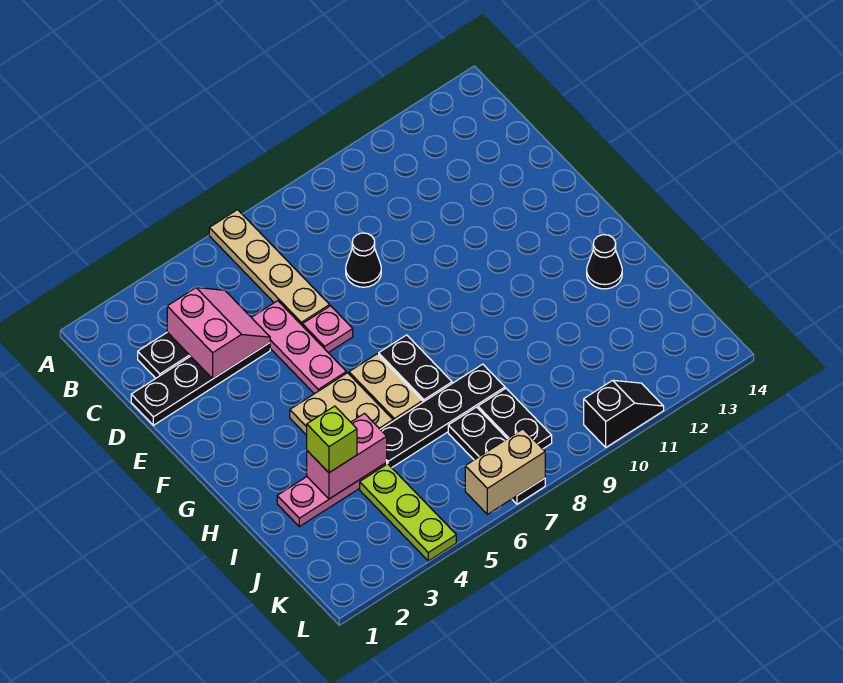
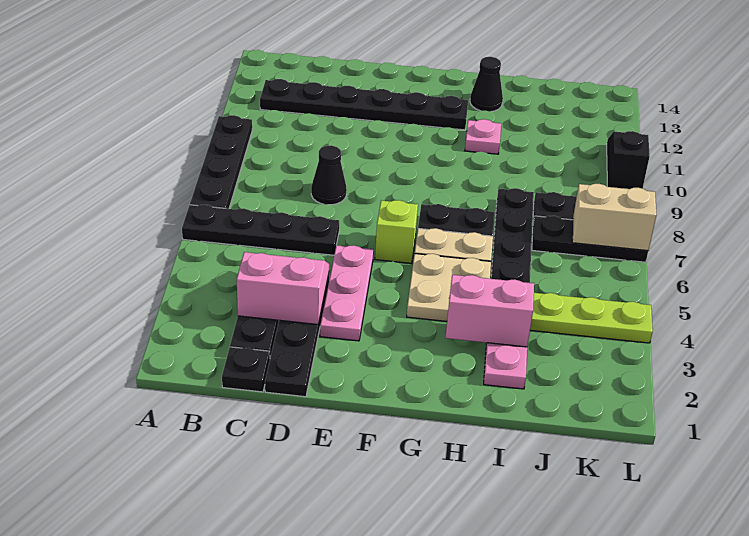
tan 1x4 plate [209,210,330,325] -> black 1x4 plate [182,205,339,255]
none -> black 1x4 plate [190,115,252,209]
none -> black 1x6 plate [260,79,468,130]
none -> black 1x1 plate [222,347,270,392]
pink 1x3 plate [251,301,346,394] -> pink 1x3 plate turned to [320,245,373,341]
pink 1x1 plate [302,306,353,353] -> pink 1x1 plate moved to [465,119,501,154]
pink 1x2 brick [307,414,387,499] -> pink 1x2 brick turned to [445,275,534,347]
lime 1x1 brick [307,406,357,473] -> lime 1x1 brick moved to [375,200,418,263]
tan 1x2 brick [465,429,545,514] -> tan 1x2 brick turned to [572,184,657,251]

